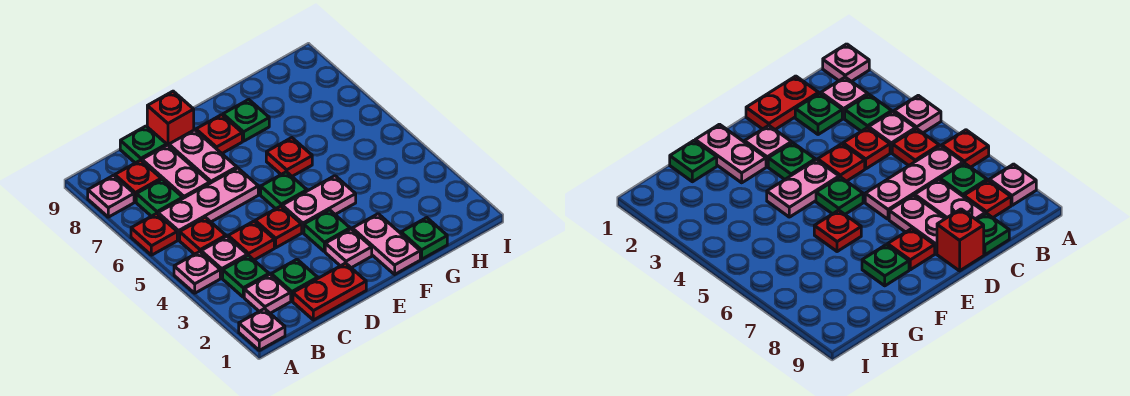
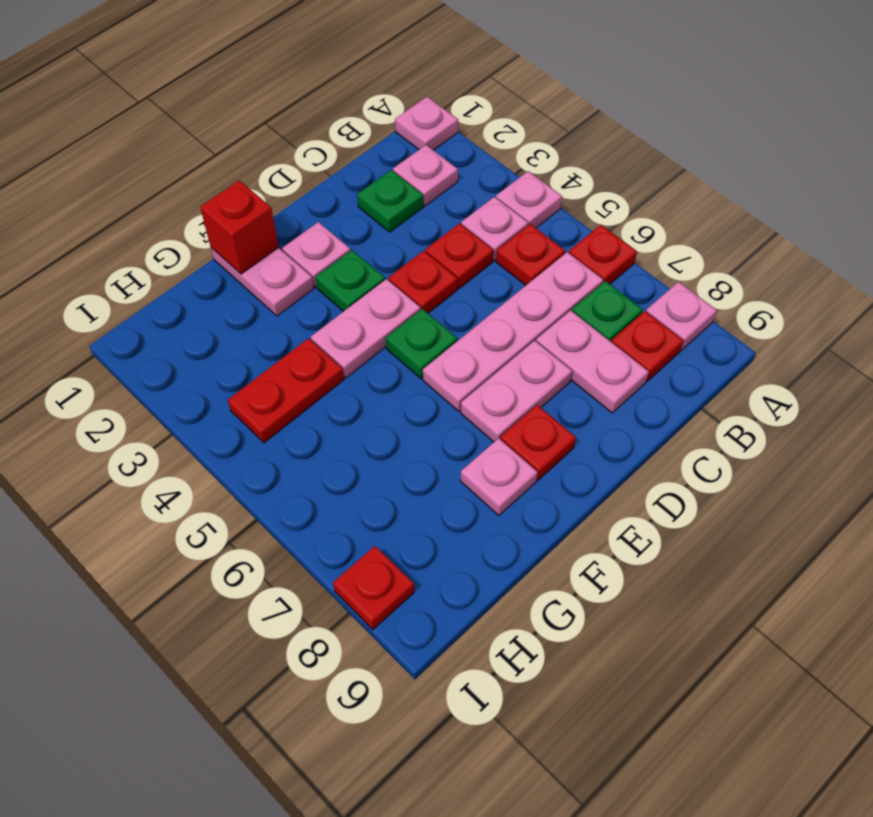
green 1x1 plate [223,255,269,297] -> none
pink 1x3 plate [158,168,258,240] -> pink 1x4 plate [423,252,603,411]
red 1x2 plate [293,263,366,320] -> red 1x2 plate moved to [228,338,344,443]
green 1x1 plate [120,126,167,163] -> none
pink 1x2 plate [169,130,237,183] -> pink 1x2 plate turned to [461,341,572,442]
red 1x1 brick [147,91,194,146] -> red 1x1 brick moved to [200,180,279,274]
red 1x1 plate [266,138,312,176] -> red 1x1 plate moved to [333,546,414,630]
green 1x1 plate [223,100,269,141] -> pink 1x1 plate [461,438,538,516]
green 1x1 plate [401,218,447,259] -> none

